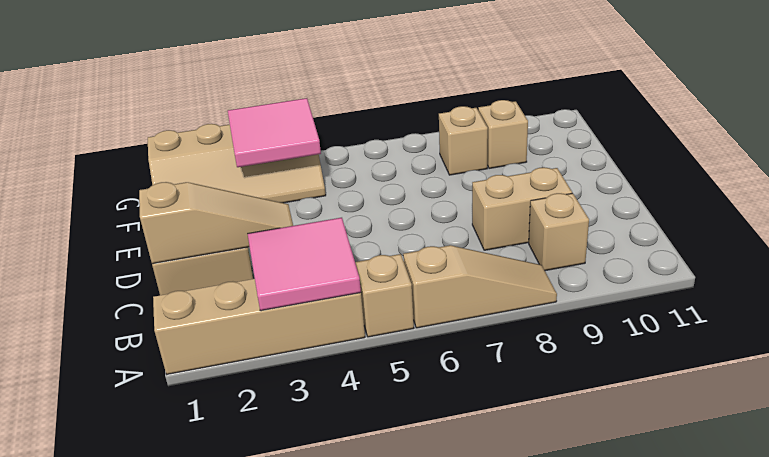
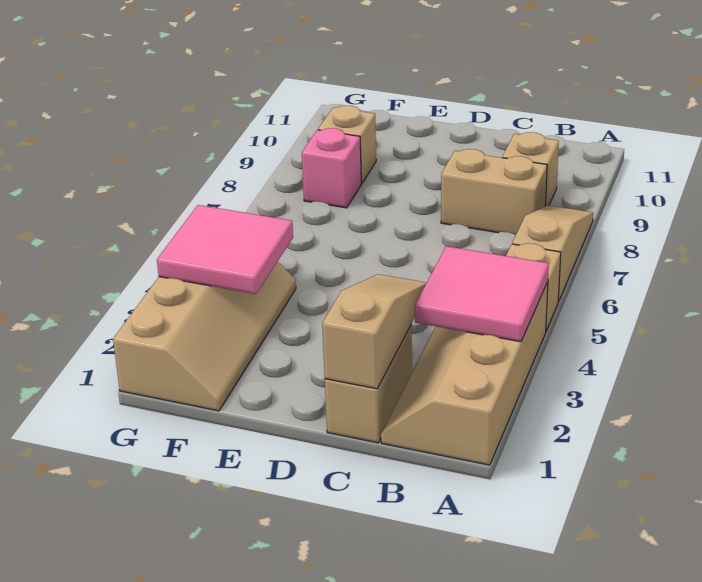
tan 1x2 brick [472,167,572,250] -> tan 1x2 brick turned to [441,149,547,235]
tan 1x1 brick [439,106,488,175] -> pink 1x1 brick [302,128,361,208]

